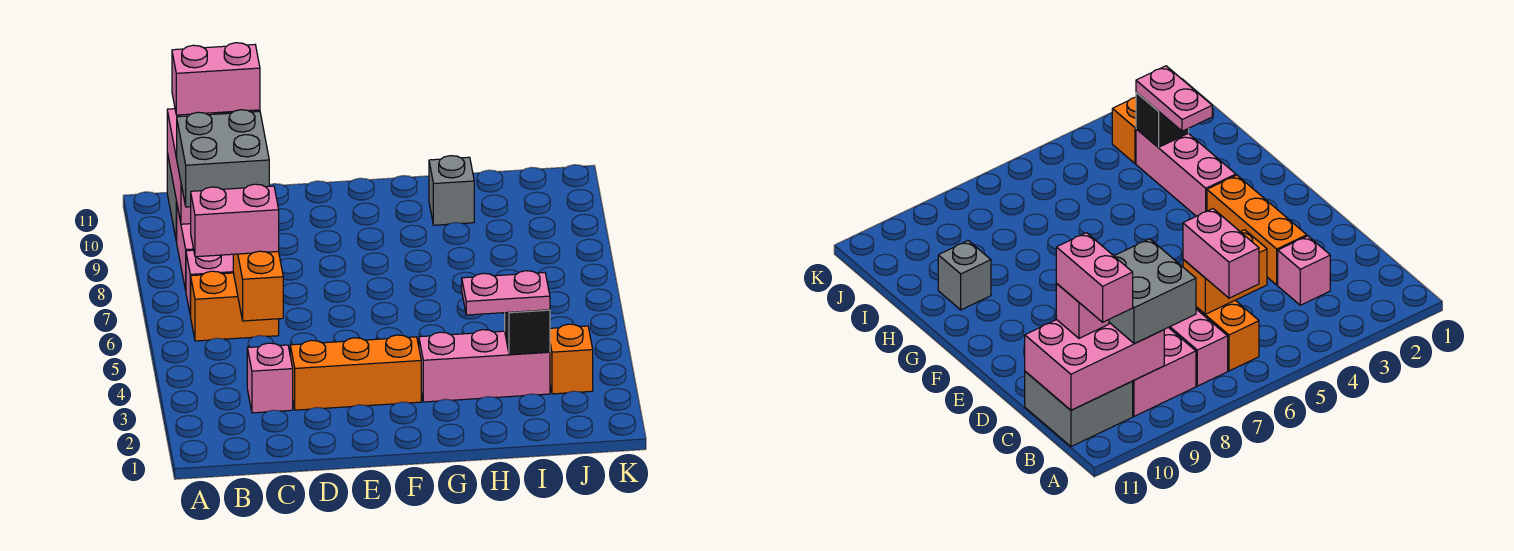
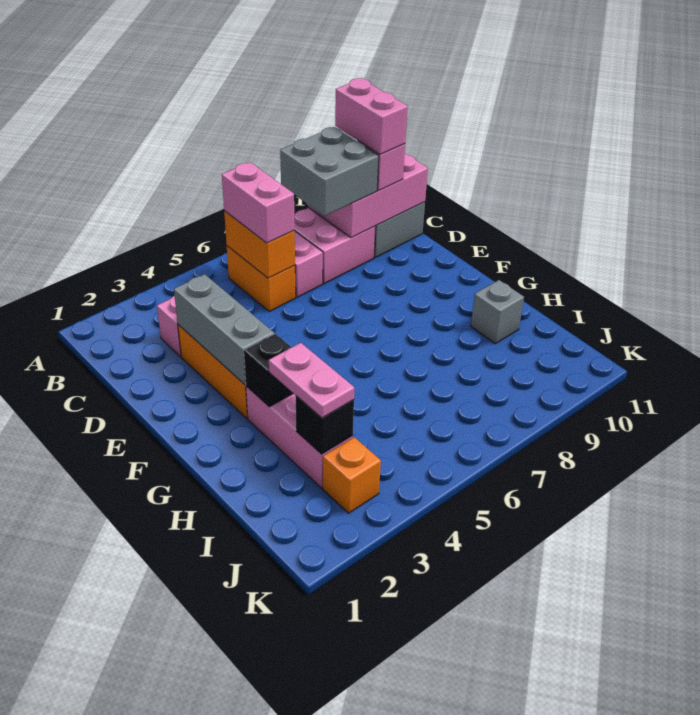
orange 1x2 brick [233,251,283,321] -> orange 1x2 brick turned to [224,211,295,278]
none -> grey 1x3 brick [174,274,274,384]
none -> black 1x1 brick [244,334,293,407]

